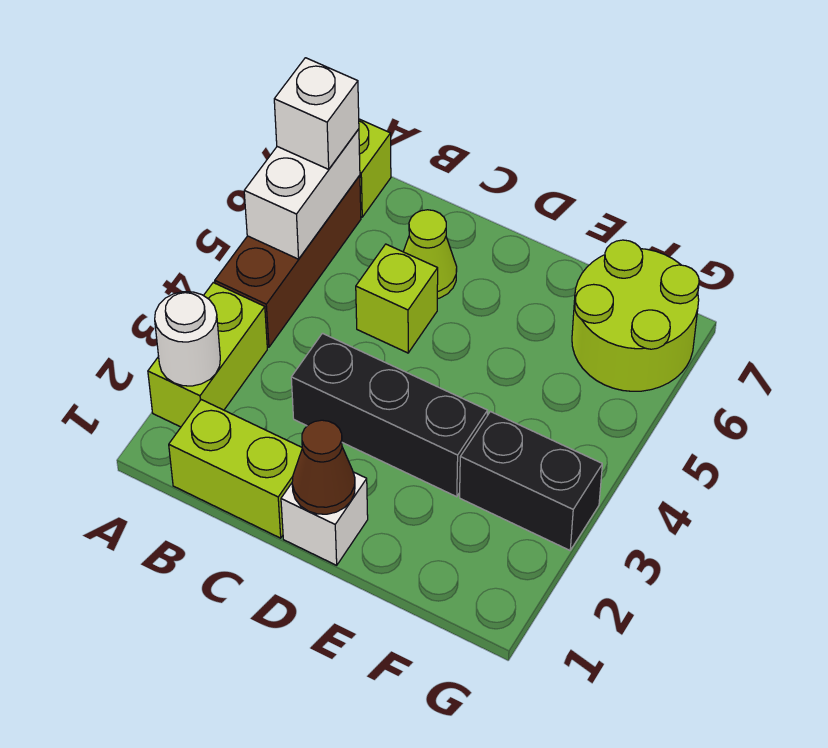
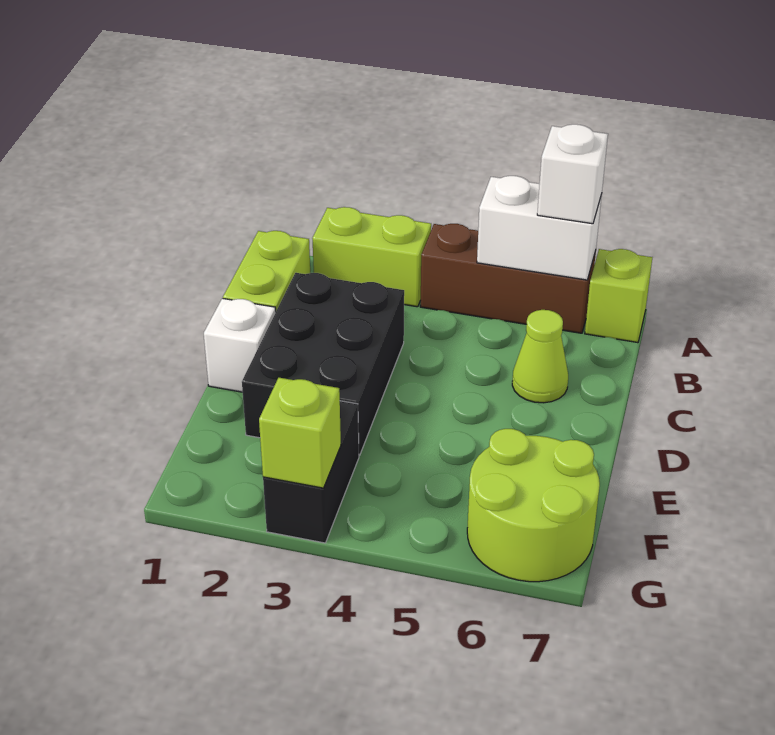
white 1x1 round brick [155,292,220,386] -> none
black 1x3 brick [291,333,488,497] -> black 2x3 brick [242,273,404,456]
lime 1x1 brick [356,244,438,353] -> lime 1x1 brick moved to [259,378,341,488]
brown 1x1 cone [292,420,355,514] -> none

